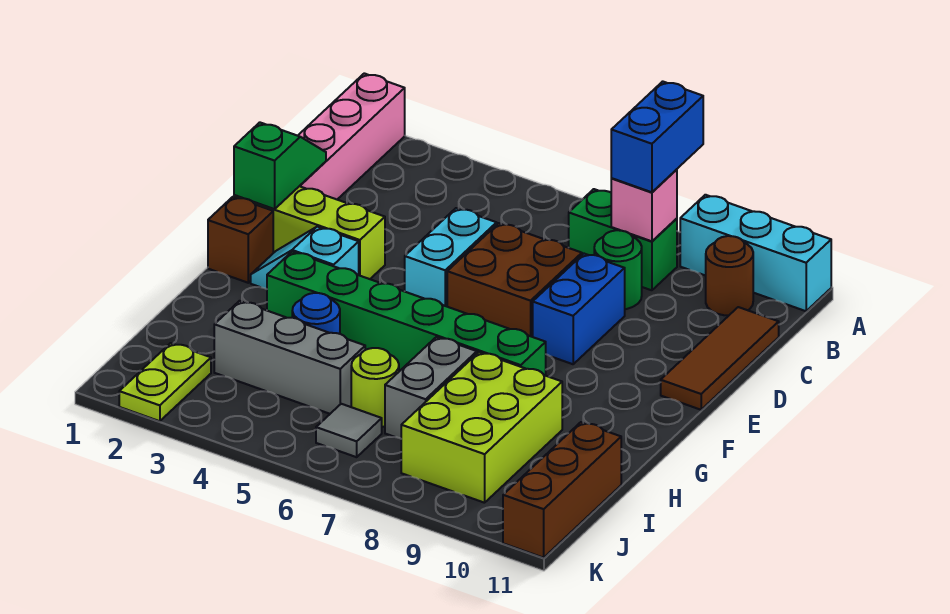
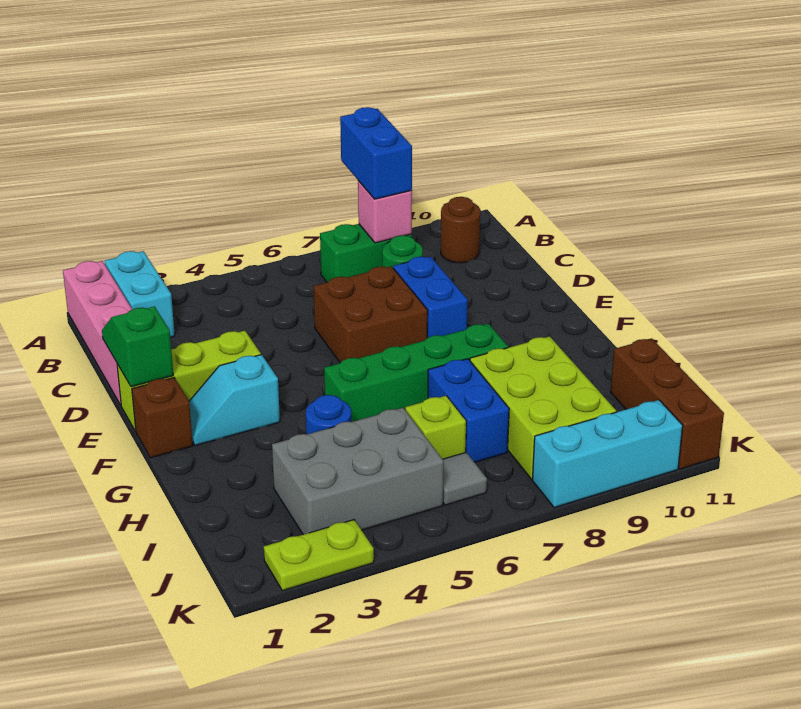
cyan 1x3 brick [680,195,831,311] -> cyan 1x3 brick moved to [532,400,683,508]
brown 1x3 tile [661,307,779,410] -> none
cyan 1x2 brick [405,208,497,306] -> cyan 1x2 brick moved to [105,251,175,338]
green 1x6 brick [267,252,546,376] -> green 1x4 brick [324,324,508,422]
grey 1x2 brick [385,337,477,439] -> blue 1x2 brick [428,359,509,462]
grey 1x3 brick [214,301,365,414] -> grey 2x3 brick [272,408,444,535]
lime 1x1 round brick [351,348,399,427] -> lime 1x1 brick [405,396,466,459]
lime 1x2 plate [119,343,211,421] -> lime 1x2 plate turned to [264,520,374,591]

